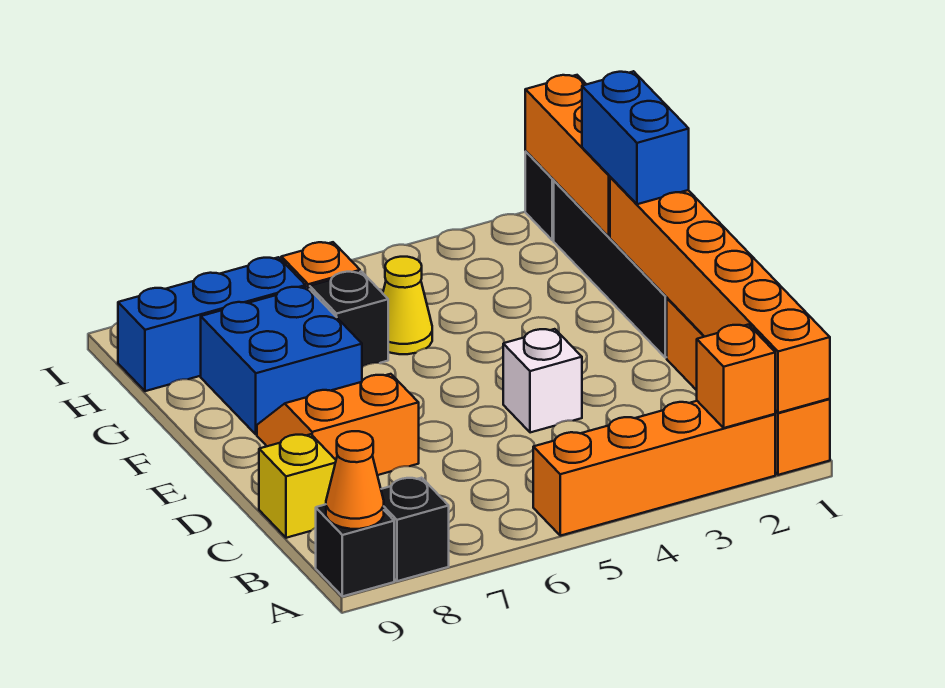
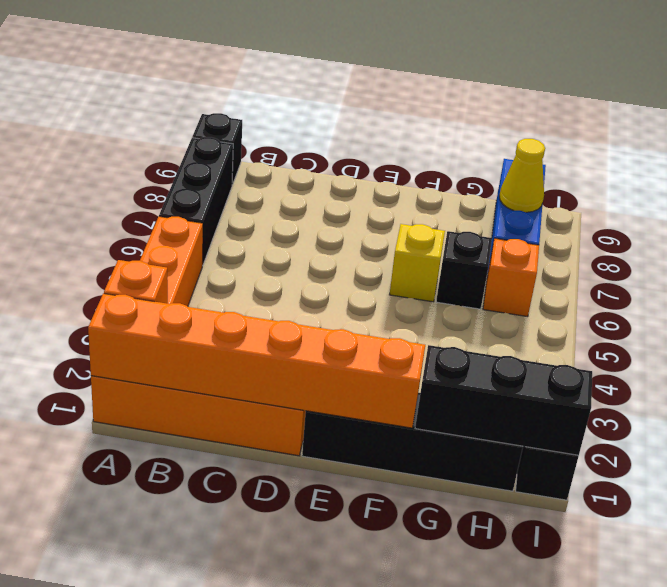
black 1x1 brick [381,478,449,581] -> black 1x3 brick [159,137,233,266]
orange 1x1 cone [326,431,384,529] -> none
yellow 1x1 brick [259,434,336,538] -> yellow 1x1 brick moved to [390,224,445,302]
white 1x1 brick [503,329,582,433] -> none
orange 2x2 slope [257,374,419,475] -> none
blue 1x2 brick [582,71,689,204] -> none
blue 2x2 brick [201,287,362,435] -> none
orange 1x3 brick [525,75,610,237] -> black 1x3 brick [415,345,592,455]
yellow 1x1 cone [383,257,432,354] -> yellow 1x1 cone moved to [499,139,545,212]

